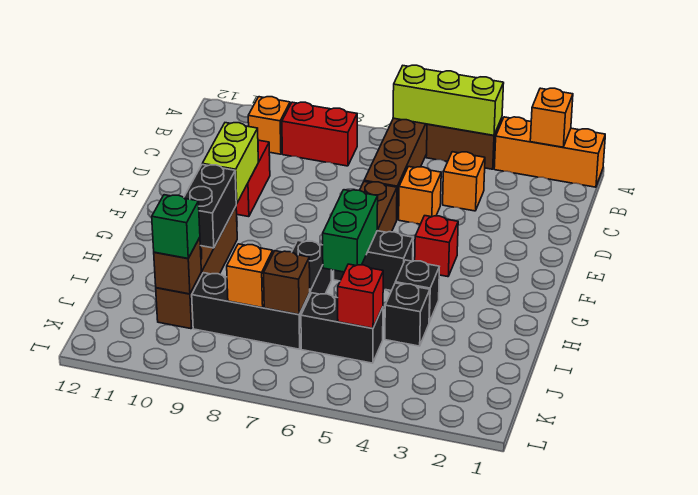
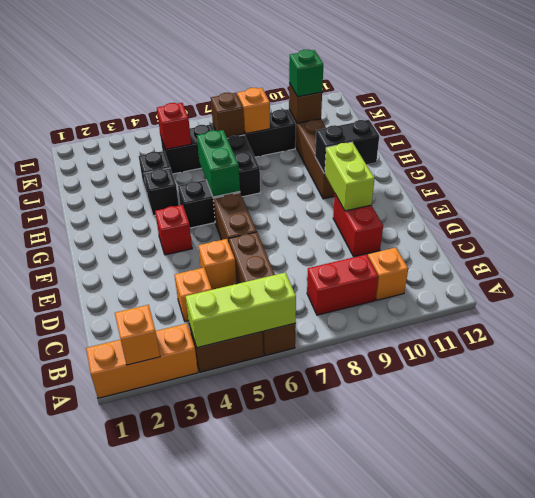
black 1x2 brick [184,165,236,248] -> black 1x2 brick turned to [315,120,379,173]

